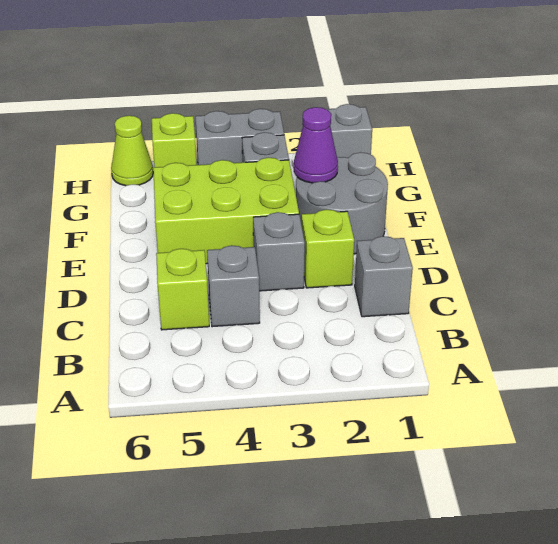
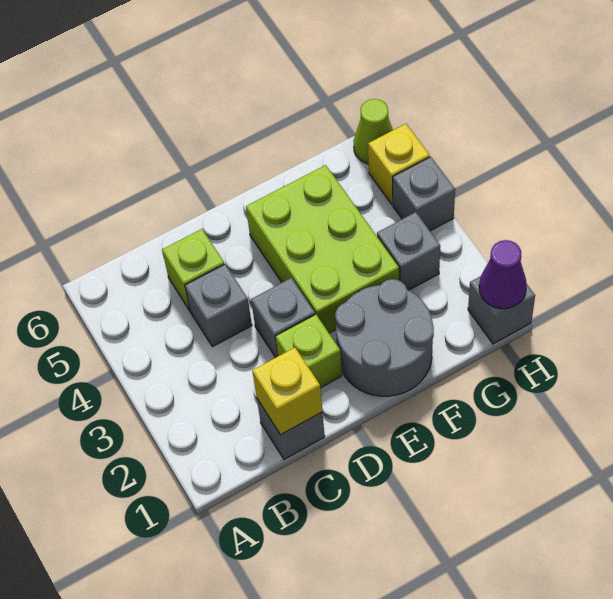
none -> yellow 1x1 brick [252,348,322,435]
purple 1x1 cone [294,107,338,183] -> purple 1x1 cone moved to [479,240,527,309]
grey 1x2 brick [195,109,284,165] -> grey 1x1 brick [393,157,455,231]
lime 1x1 brick [152,113,197,167] -> yellow 1x1 brick [368,124,430,204]

